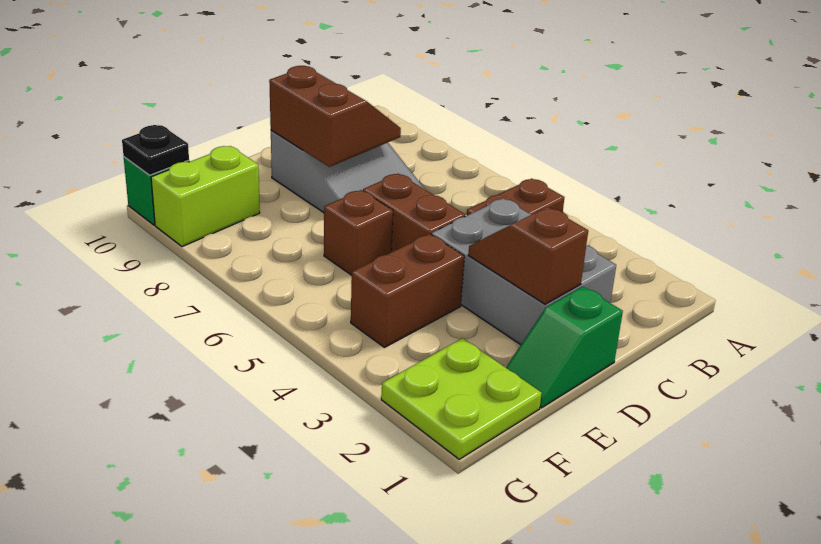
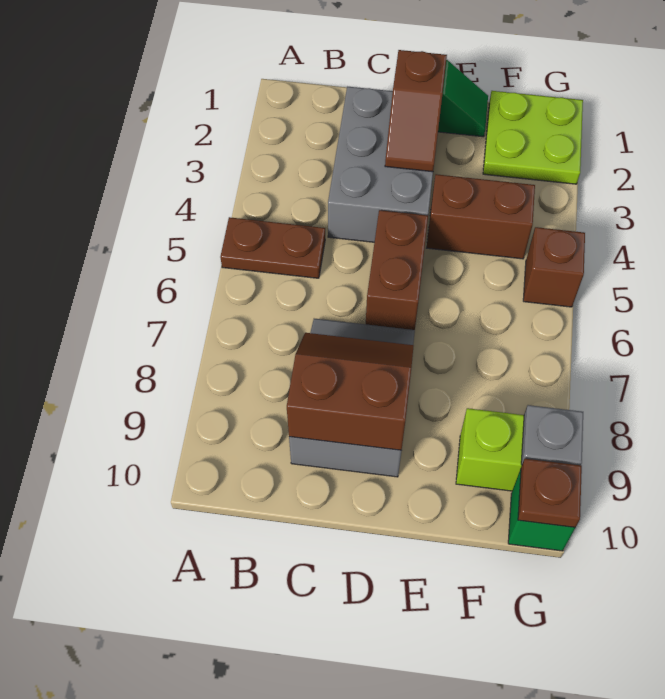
brown 2x2 slope [269,66,401,167] -> brown 2x2 slope turned to [287,333,414,450]
brown 1x1 brick [324,190,393,275] -> brown 1x1 brick moved to [523,227,585,307]
none -> grey 1x1 plate [521,405,583,465]
black 1x1 plate [122,125,189,175] -> brown 1x1 plate [518,459,582,527]

